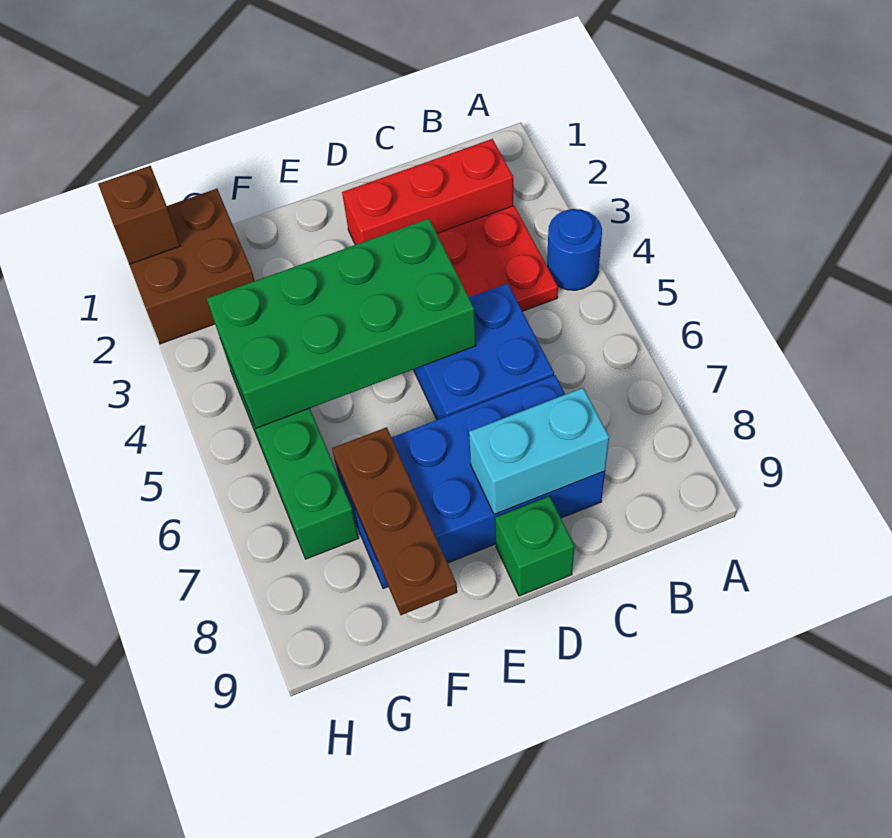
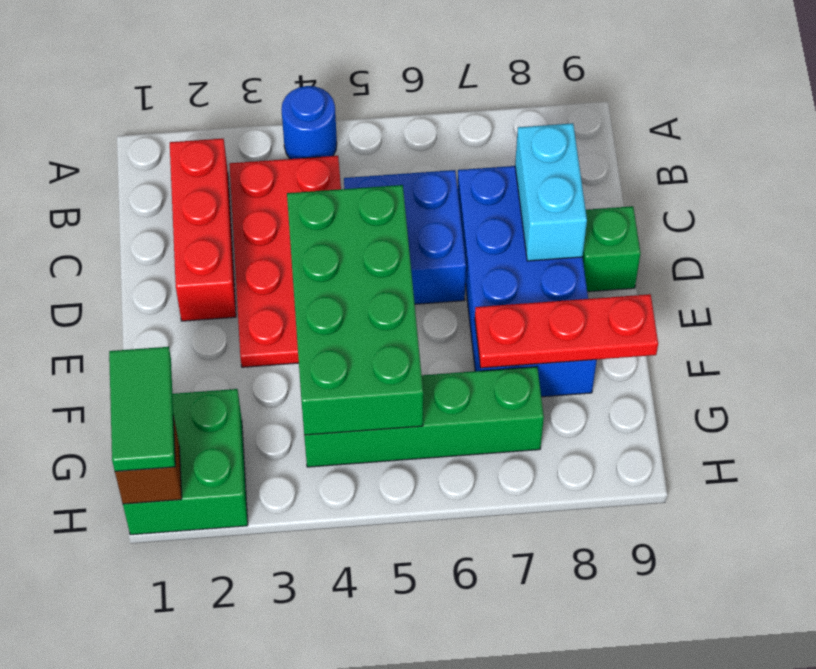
brown 1x3 plate [332,427,457,615] -> red 1x3 plate [475,294,658,368]
brown 2x2 brick [129,189,255,344] -> green 2x2 brick [123,389,248,535]
none -> green 1x2 tile [109,347,175,471]

